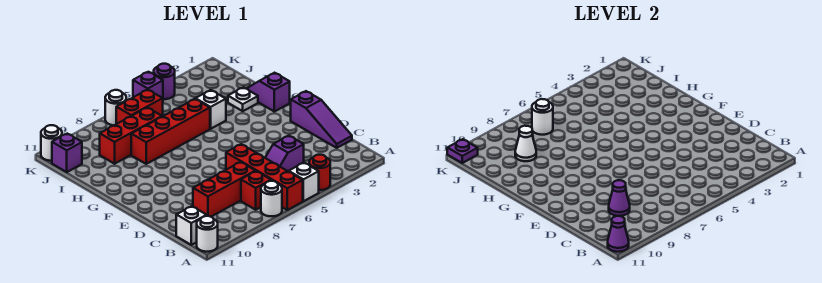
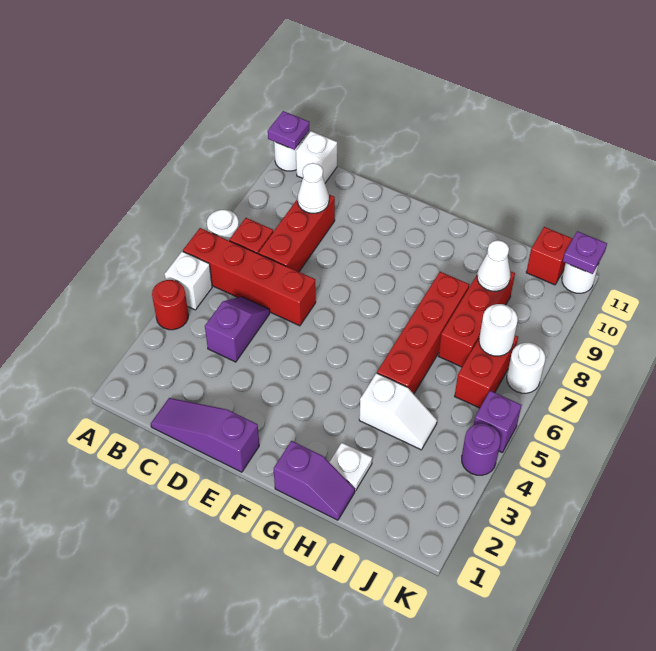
purple 1x1 cone [608,216,629,252] -> purple 1x1 plate [268,111,309,150]
purple 1x1 cone [609,180,630,216] -> white 1x1 cone [298,163,329,213]
purple 1x1 brick [52,134,82,172] -> red 1x1 brick [526,227,573,285]

